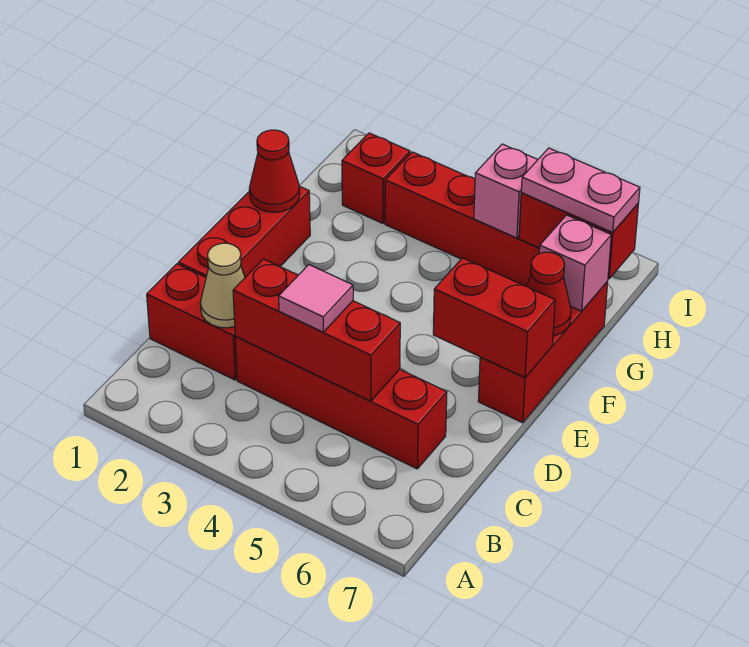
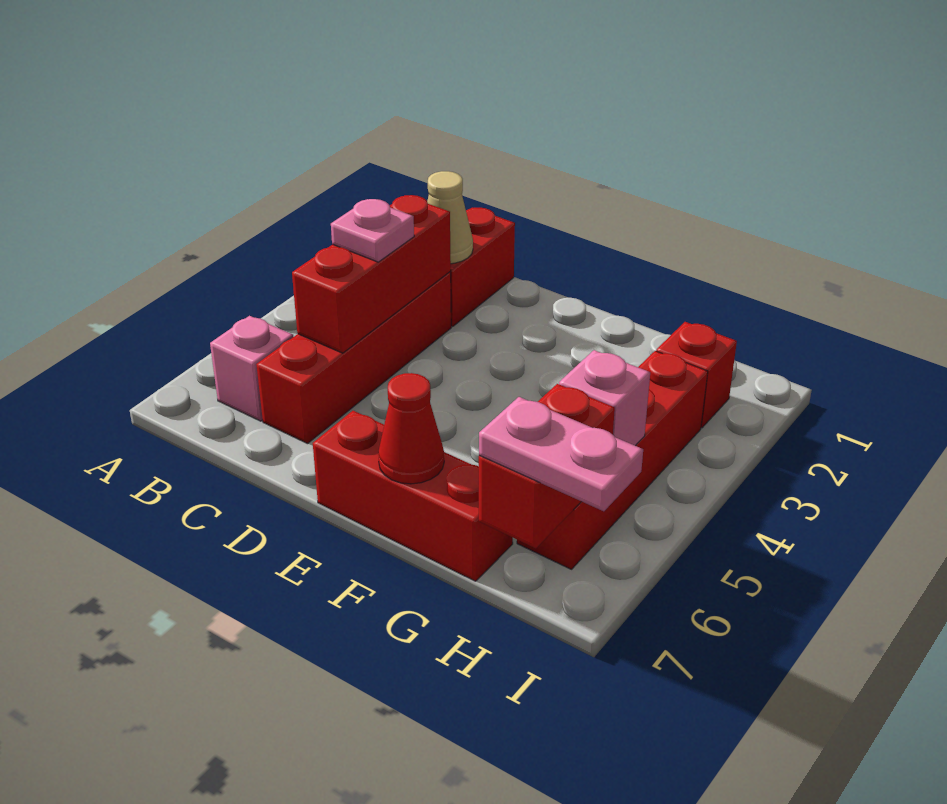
pink 1x1 tile [279,265,353,332] -> pink 1x1 plate [331,199,414,262]
red 1x3 brick [178,186,310,277] -> none
red 1x2 brick [433,258,555,378] -> none
red 1x1 cone [249,130,300,212] -> none
pink 1x1 brick [539,215,611,311] -> pink 1x1 brick moved to [210,316,293,421]
pink 1x2 plate [521,148,640,232] -> pink 1x2 plate turned to [479,397,643,511]

